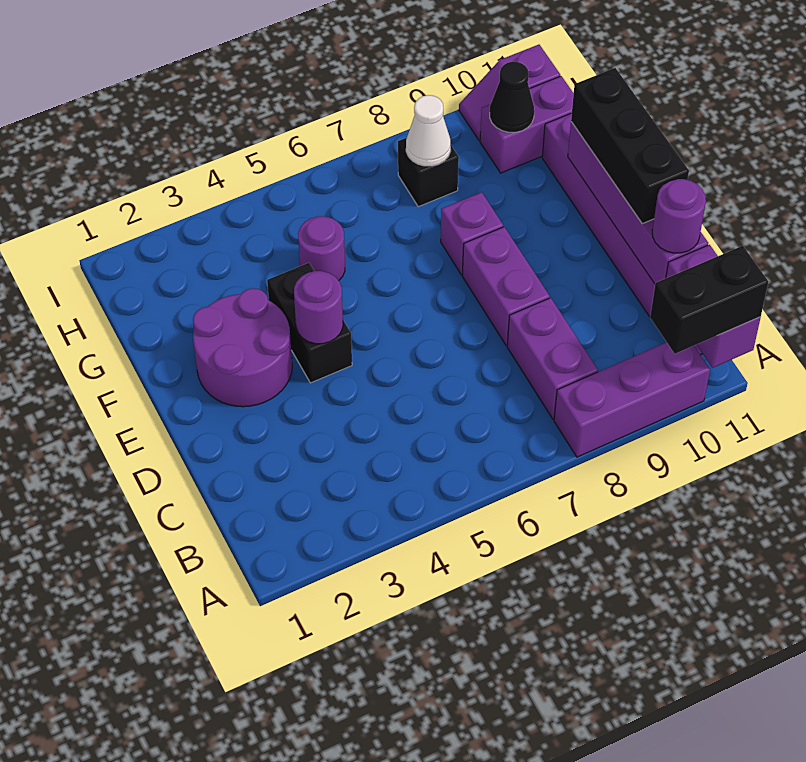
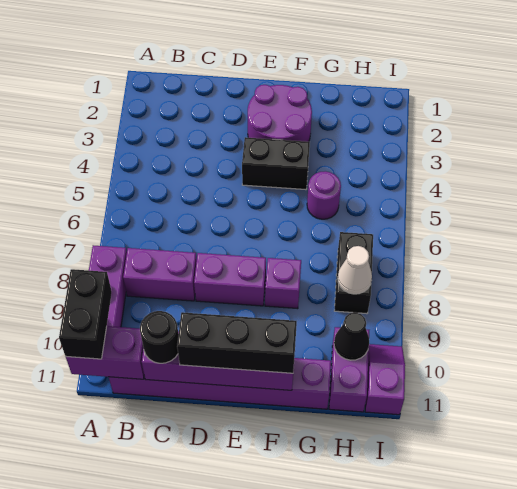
purple 1x1 round brick [652,179,706,253] -> black 1x1 round brick [140,311,179,363]
purple 1x1 round brick [294,271,343,344] -> none
black 1x1 brick [398,138,459,207] -> black 1x2 brick [334,232,373,314]

